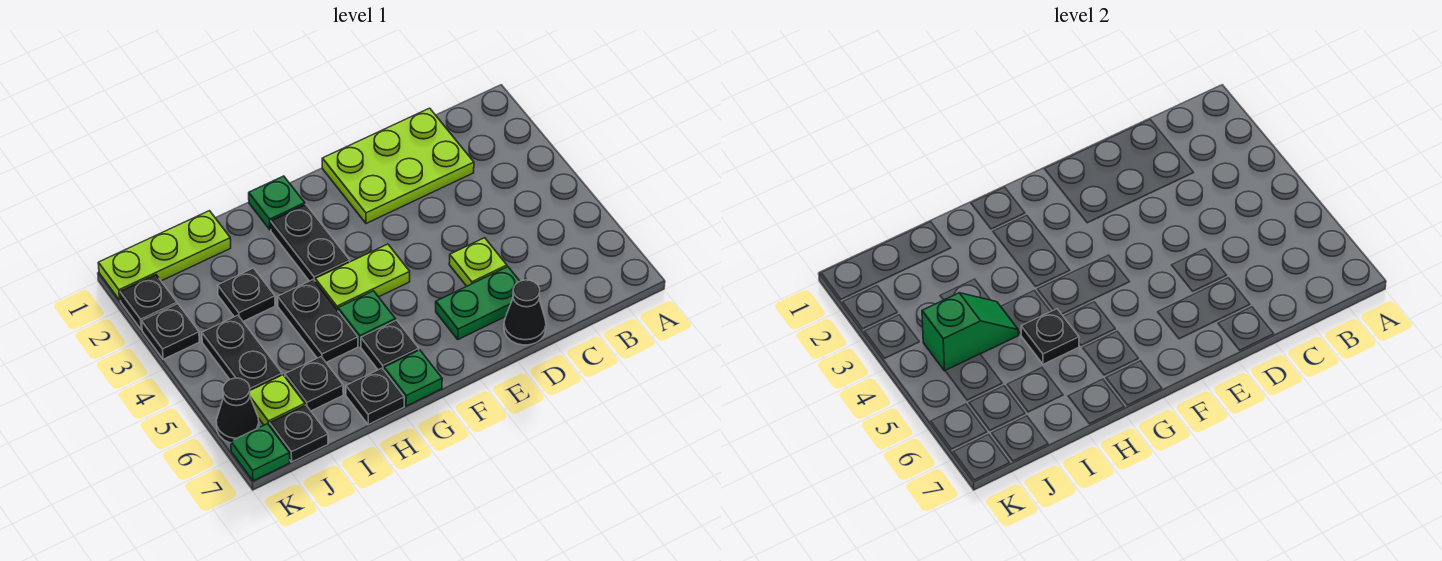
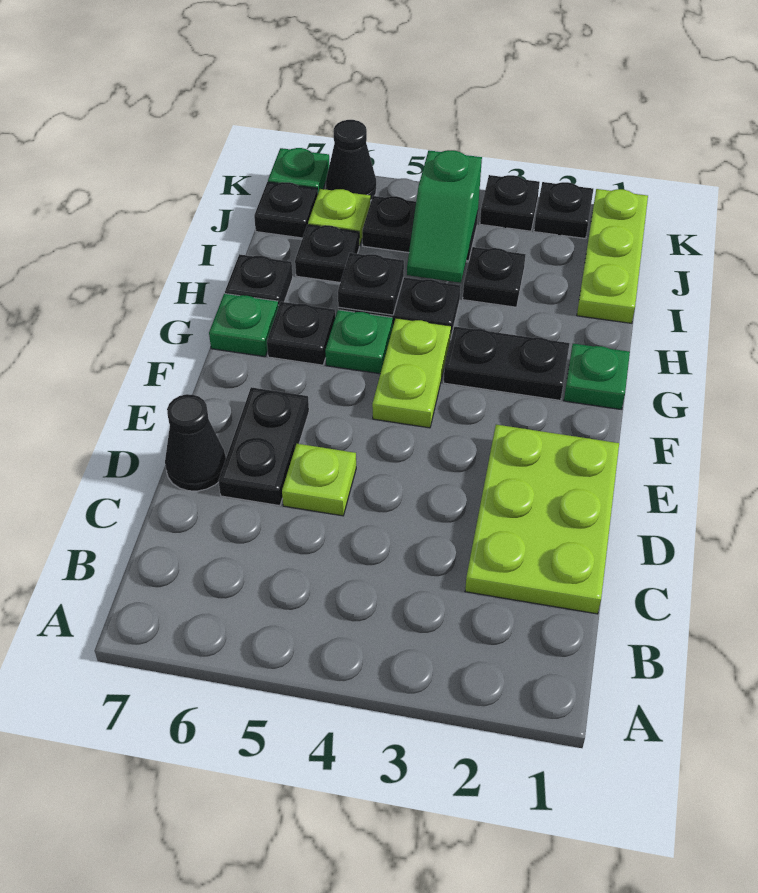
green 1x2 plate [436,267,520,339] -> black 1x2 plate [218,387,309,506]

